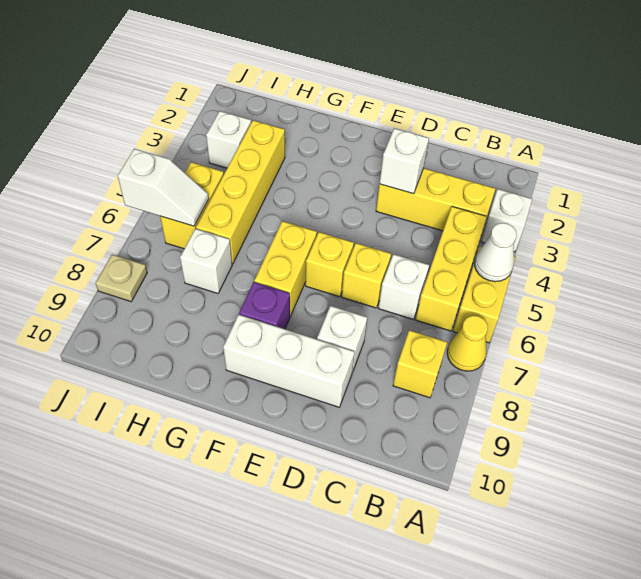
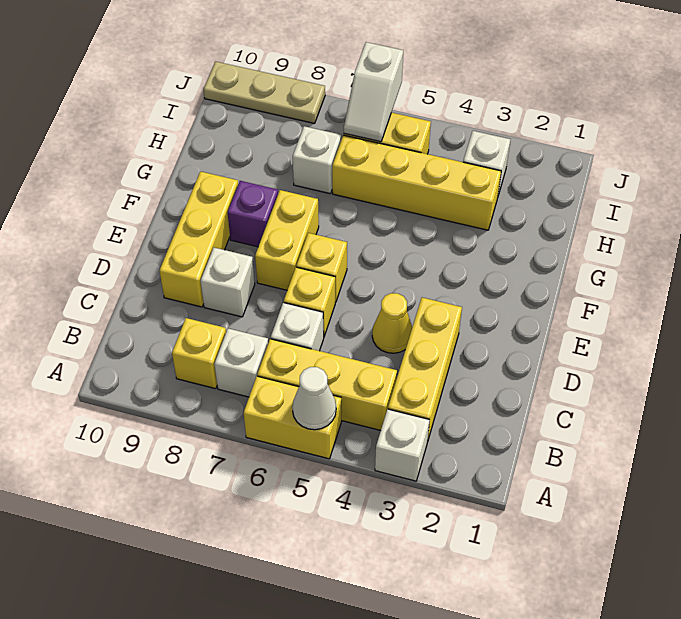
yellow 1x1 cone [447,316,488,371] -> yellow 1x1 cone moved to [372,293,412,353]
white 1x1 brick [380,128,429,194] -> white 1x1 brick moved to [214,328,268,397]
white 1x3 brick [223,315,354,407] -> yellow 1x3 brick [159,171,238,307]
yellow 1x2 brick [254,221,317,316] -> yellow 1x2 brick turned to [255,190,319,290]
tan 1x1 plate [96,254,147,302] -> tan 1x3 plate [204,62,325,123]

